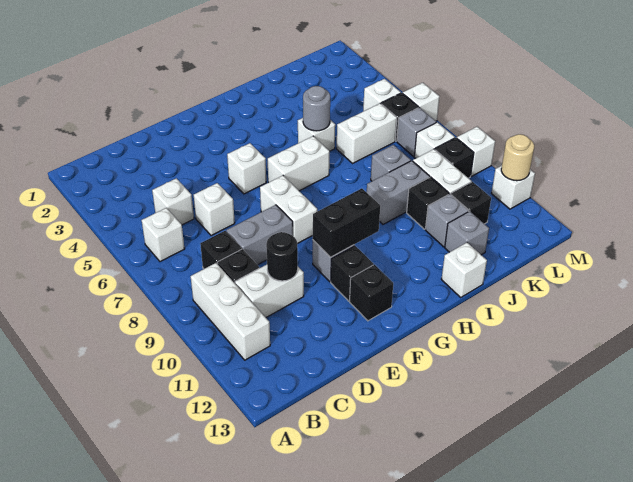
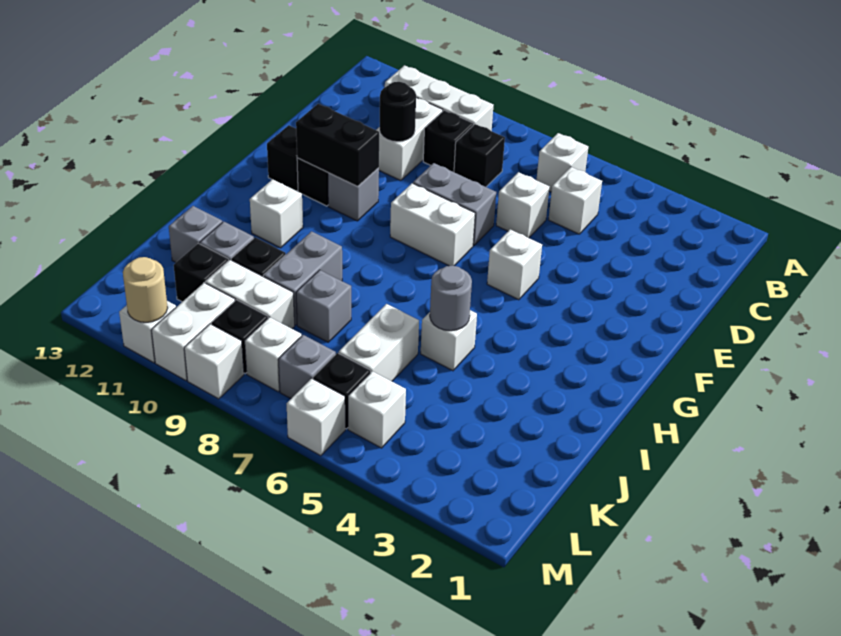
grey 1x2 brick [227,205,293,265] -> grey 1x2 brick turned to [413,163,496,246]
black 1x2 brick [313,188,380,257] -> black 1x2 brick turned to [296,104,379,187]
white 1x2 brick [268,136,330,191] -> white 1x2 brick moved to [151,283,235,381]
white 1x1 brick [441,243,487,297] -> white 1x1 brick moved to [250,179,303,248]

